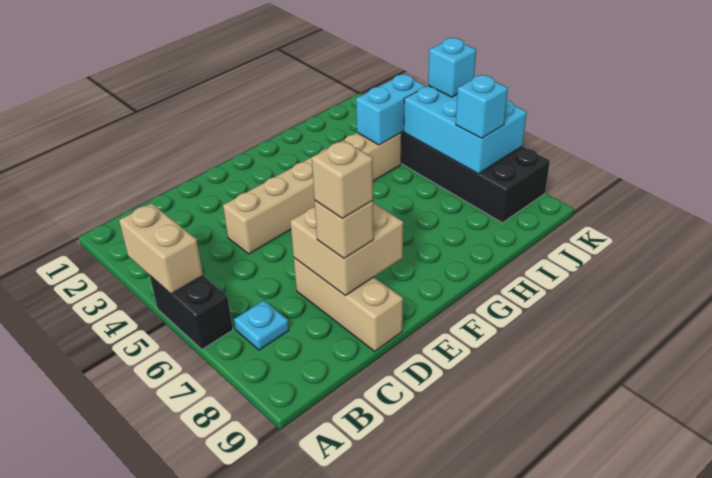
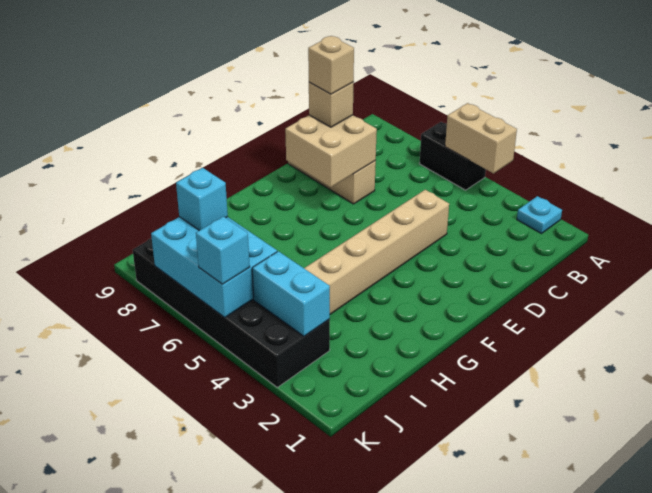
cyan 1x1 plate [234,301,289,350] -> cyan 1x1 plate moved to [517,196,562,234]
cyan 1x2 brick [356,75,426,145] -> cyan 1x2 brick turned to [252,251,330,336]

